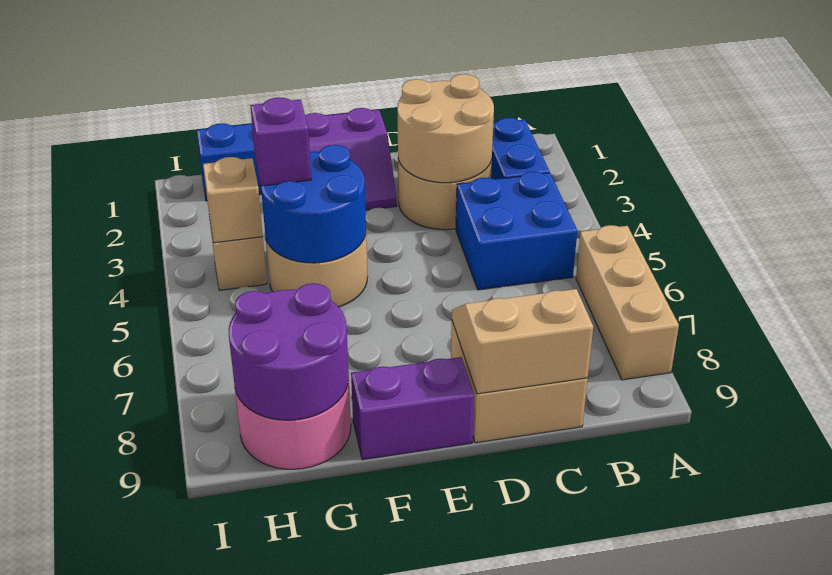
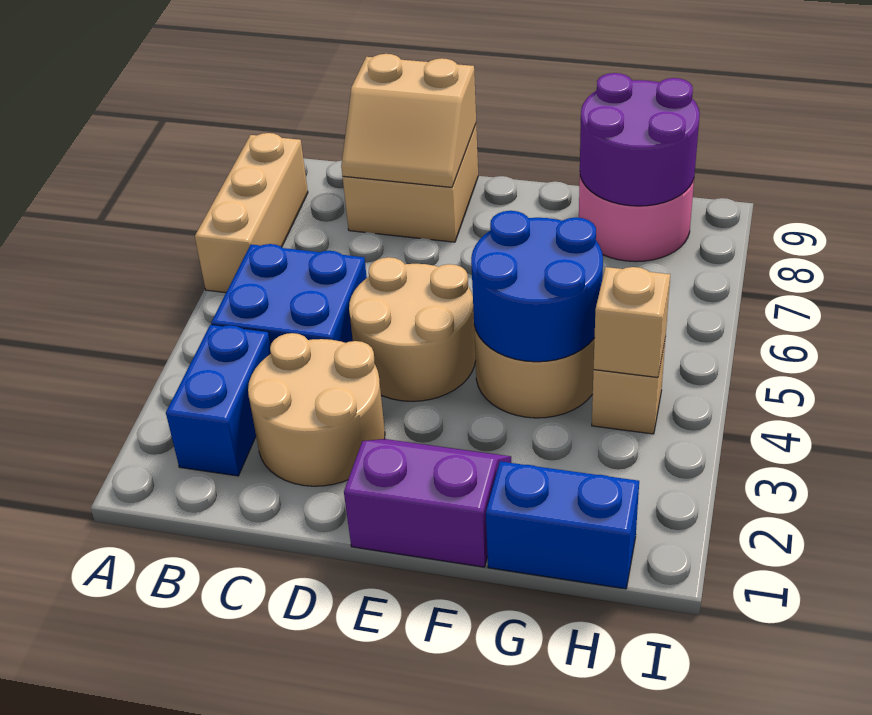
tan 2x2 round brick [397,74,494,183] -> tan 2x2 round brick moved to [349,257,476,401]
purple 1x2 brick [351,357,474,460] -> none
purple 1x1 brick [250,97,311,186] -> none

